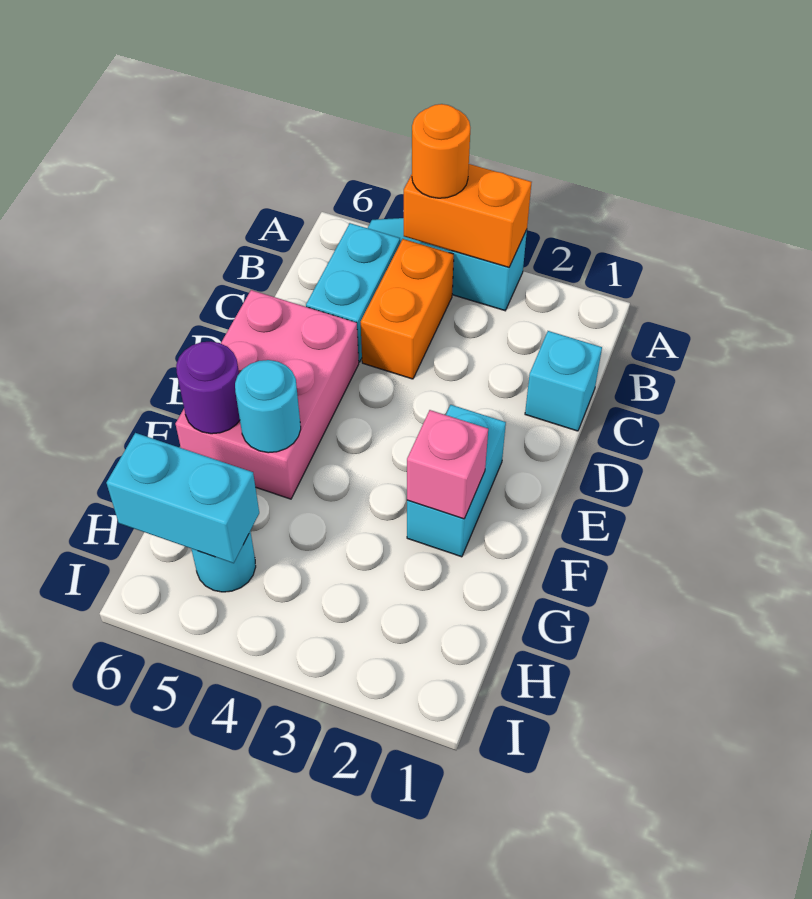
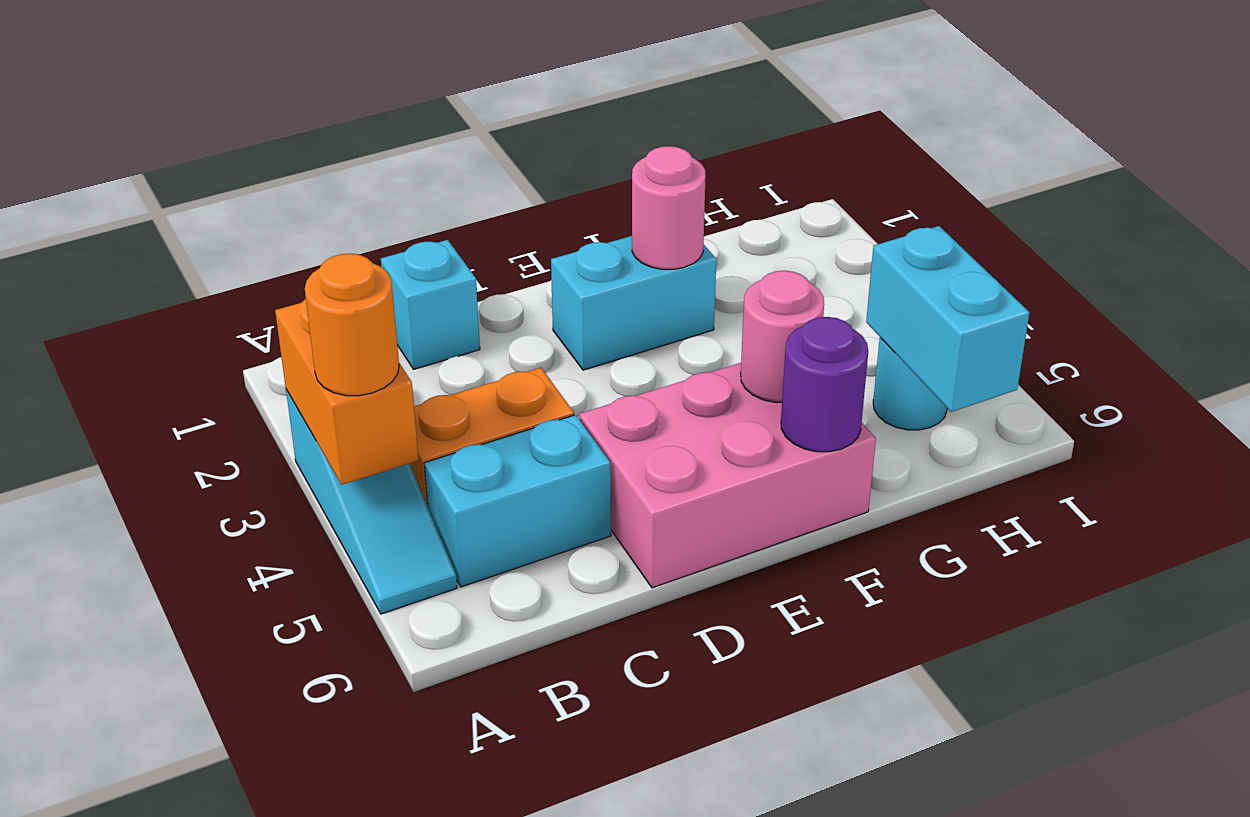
pink 1x1 brick [407,410,488,519] -> pink 1x1 round brick [632,146,706,269]
cyan 1x1 round brick [235,360,301,453] -> pink 1x1 round brick [741,271,824,402]

